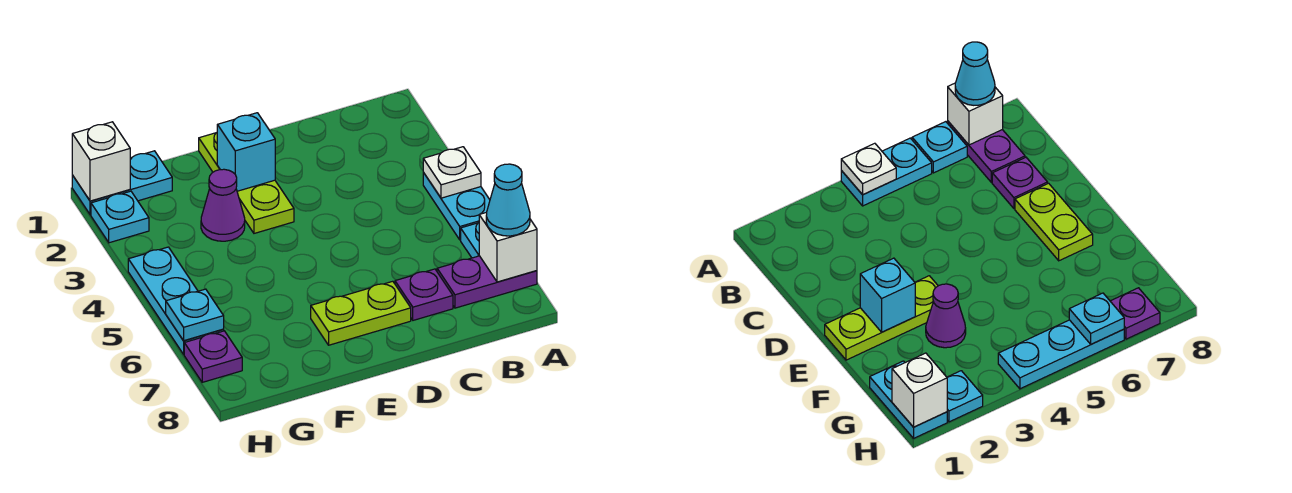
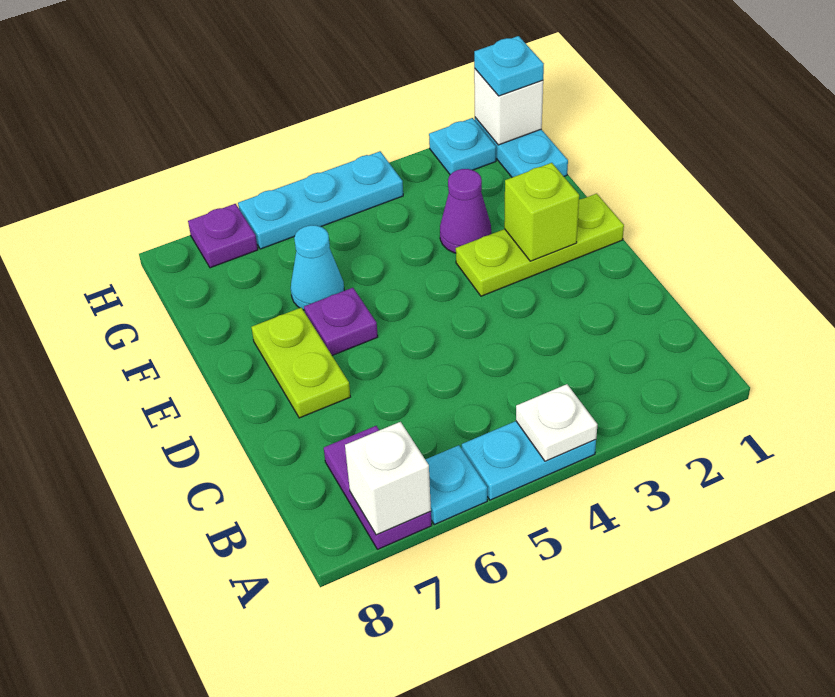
cyan 1x1 cone [486,164,530,236] -> cyan 1x1 cone moved to [291,225,344,310]
purple 1x1 plate [395,269,453,320] -> purple 1x1 plate moved to [304,288,378,355]
cyan 1x1 brick [217,113,275,191] -> lime 1x1 brick [504,163,579,261]
cyan 1x1 plate [166,289,224,341] -> cyan 1x1 plate moved to [474,36,544,96]

